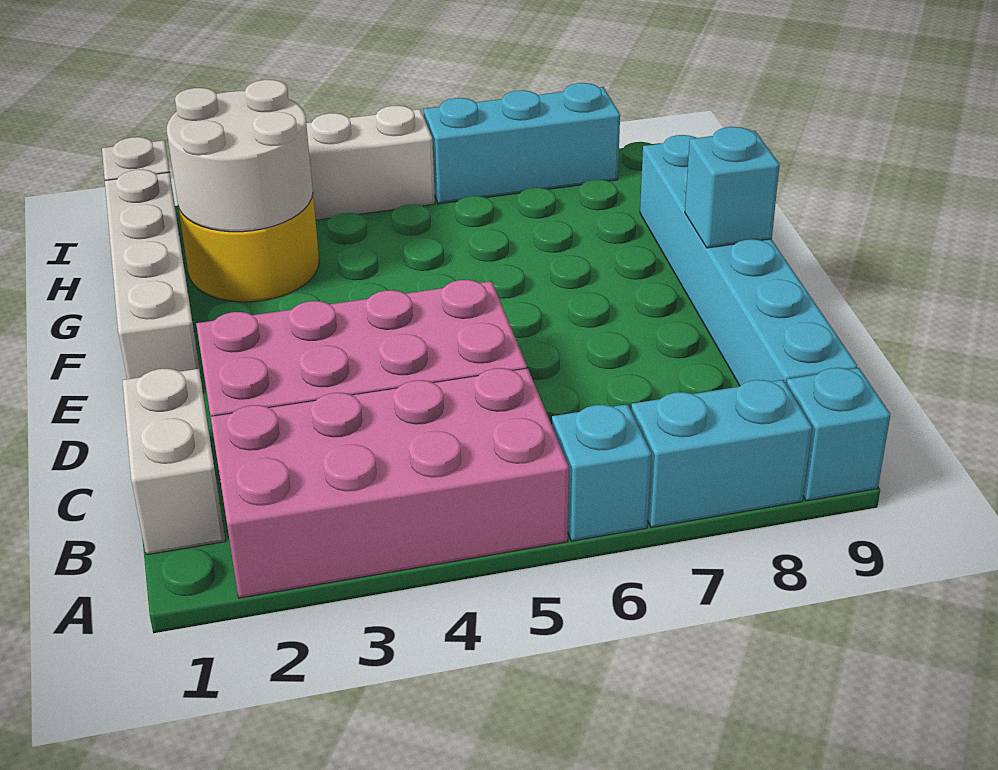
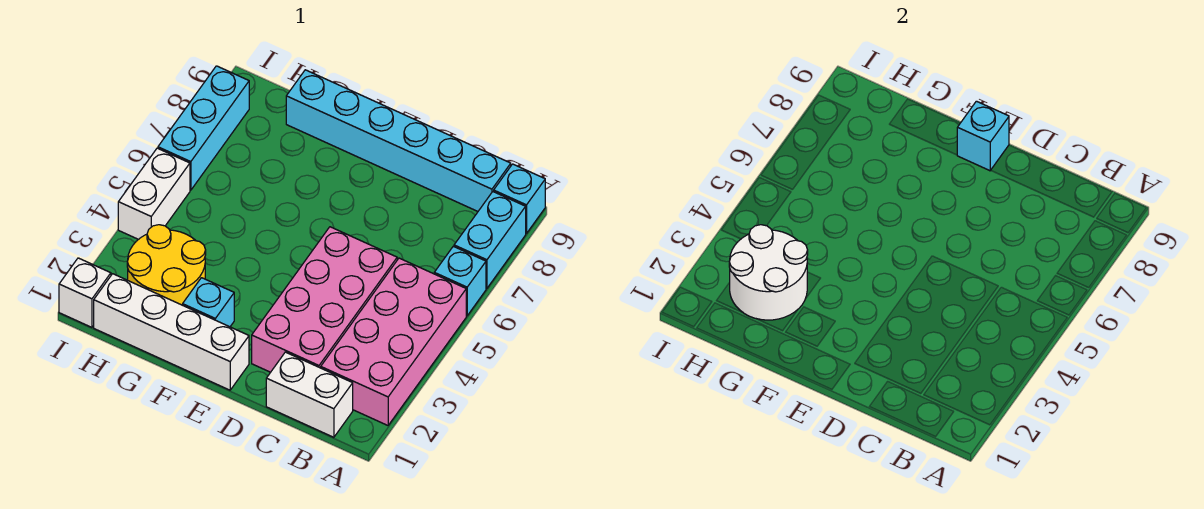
none -> cyan 1x1 brick [183,278,234,327]

